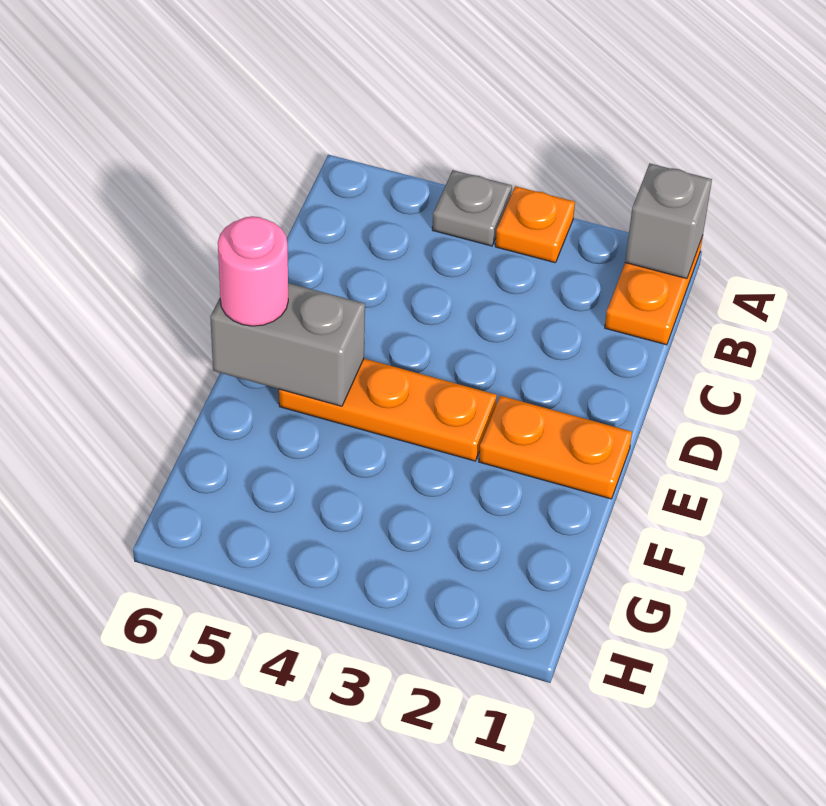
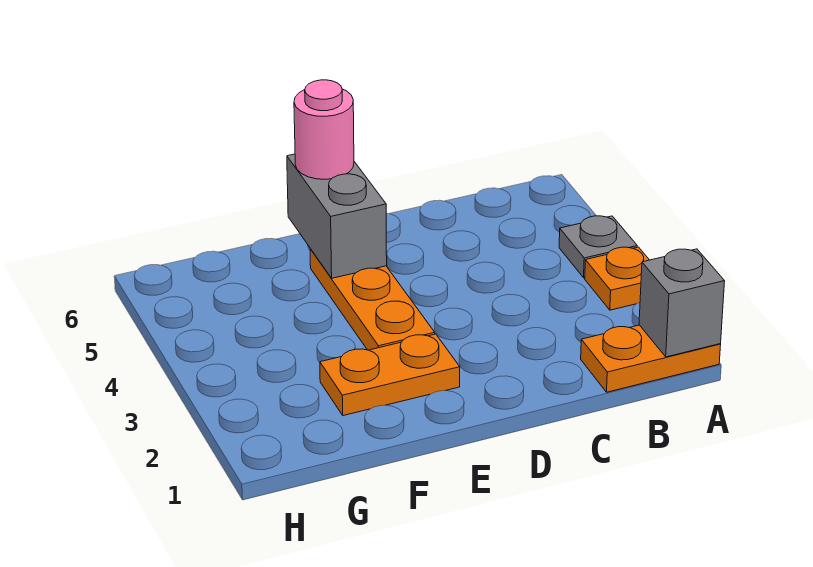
orange 1x2 plate [479,396,632,499] -> orange 1x2 plate turned to [320,334,460,416]

